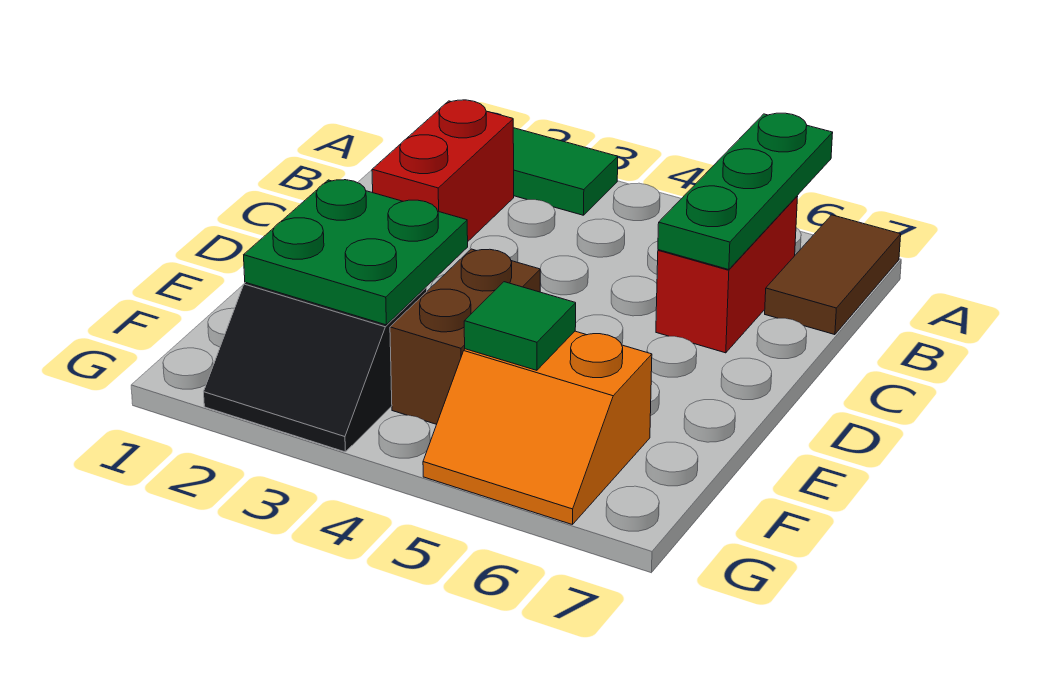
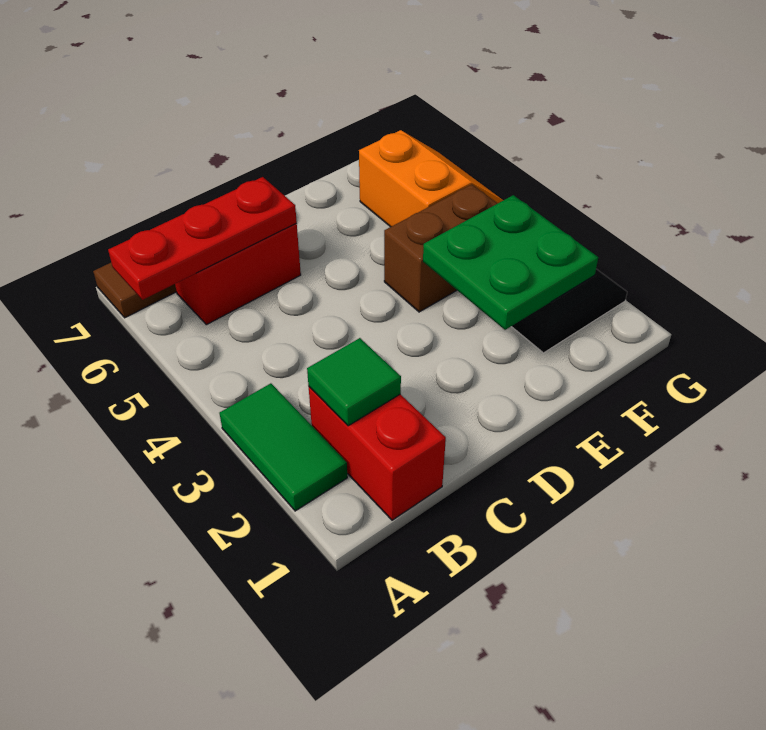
green 1x3 plate [658,113,833,270] -> red 1x3 plate [108,177,297,300]
red 1x2 brick [372,100,514,241] -> red 1x2 brick turned to [309,387,446,520]
green 1x1 tile [464,282,576,370] -> green 1x1 tile moved to [307,338,401,426]

